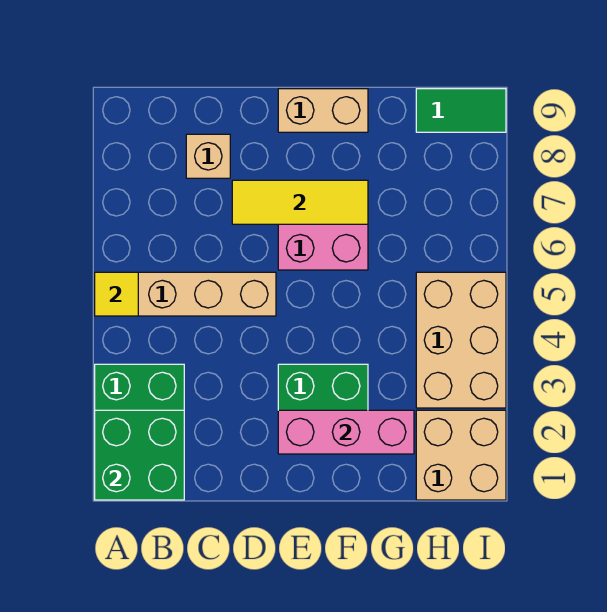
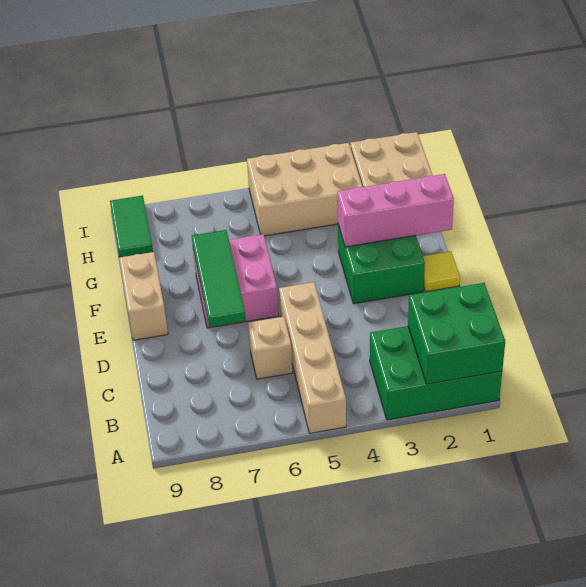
yellow 1x1 tile [95,272,138,316] -> yellow 1x1 tile moved to [423,251,460,292]
tan 1x1 brick [186,134,230,178] -> tan 1x1 brick moved to [248,317,293,379]
yellow 1x3 tile [232,180,368,224] -> green 1x3 tile [192,230,246,327]
pink 1x3 brick [278,410,414,454] -> pink 1x3 brick turned to [337,174,454,247]

